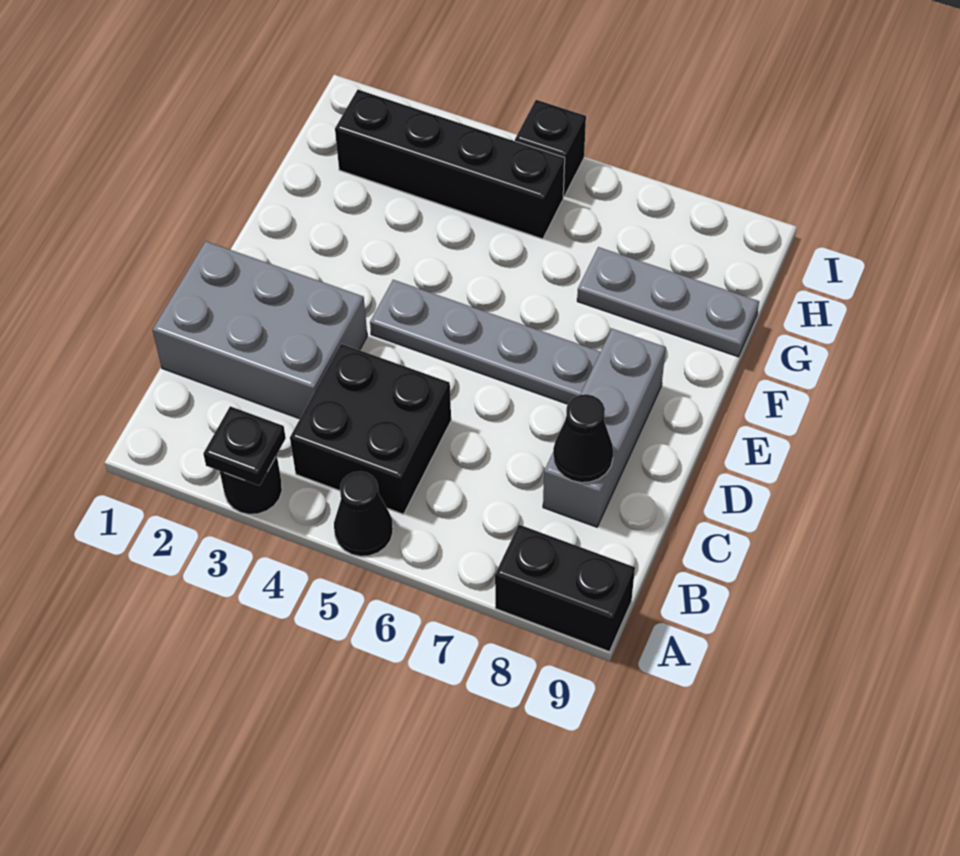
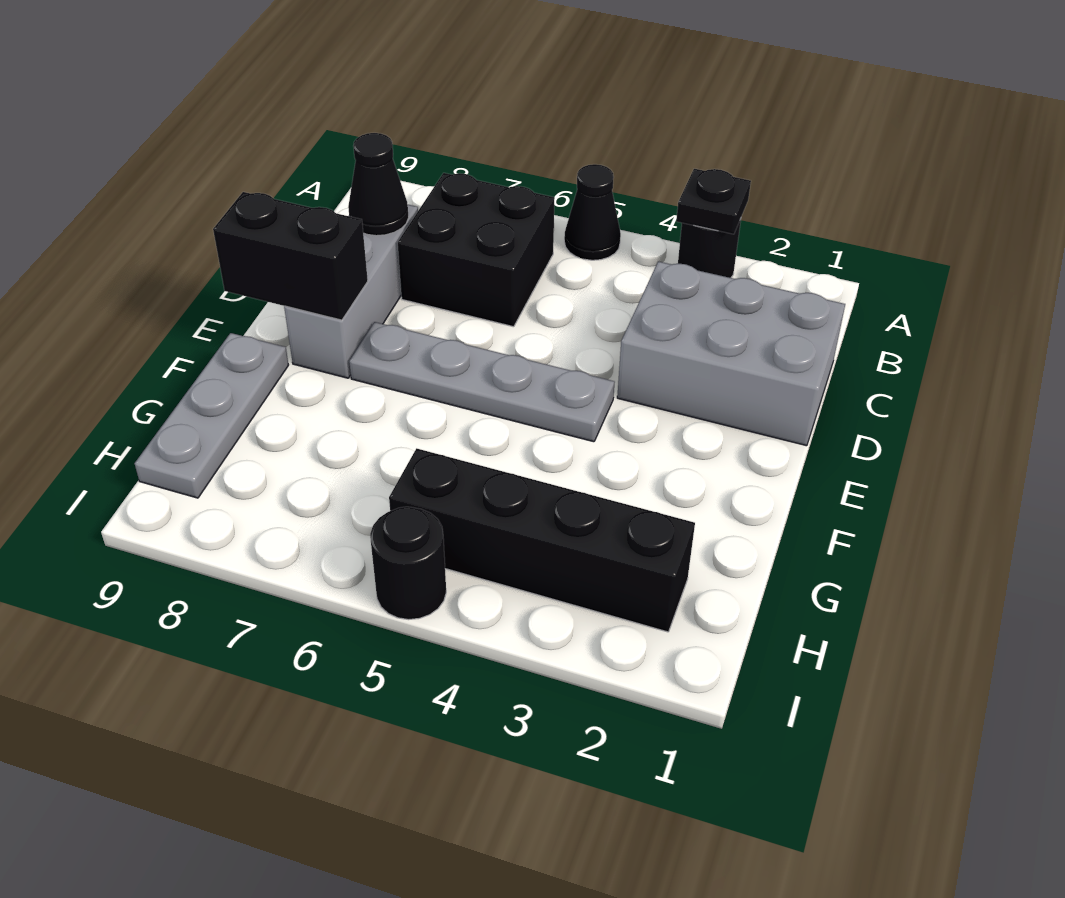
black 1x2 brick [495,525,635,652] -> black 1x2 brick moved to [213,192,368,320]
black 2x2 brick [290,344,451,514] -> black 2x2 brick moved to [398,173,555,327]
grey 1x3 plate [577,247,759,357] -> grey 1x3 plate turned to [135,333,288,498]
black 1x1 brick [515,100,586,197] -> black 1x1 round brick [370,507,446,620]

